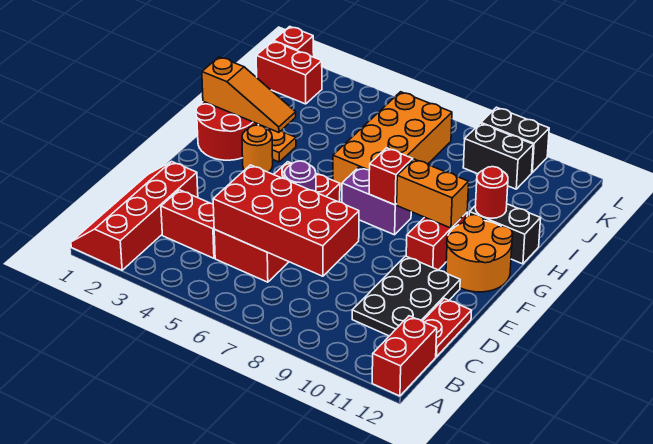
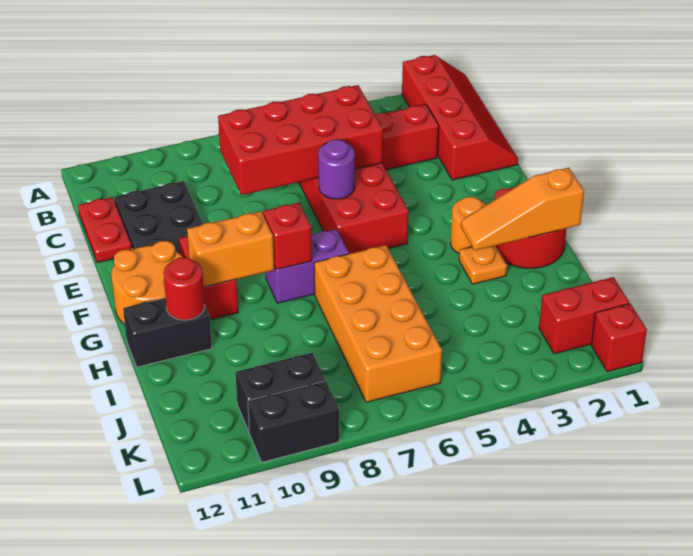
red 1x2 brick [372,316,437,396] -> none

